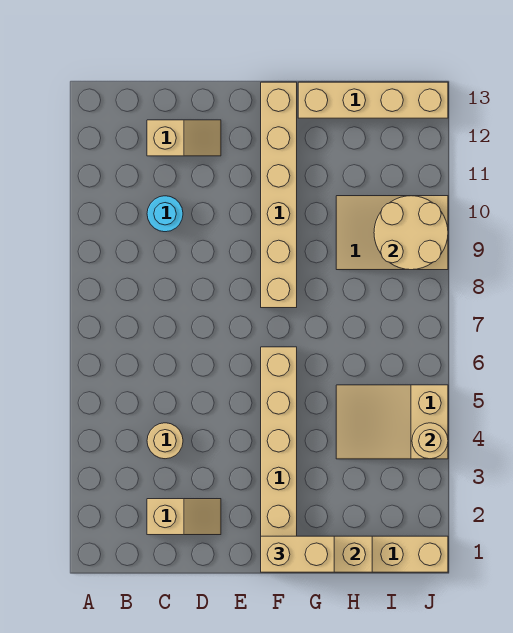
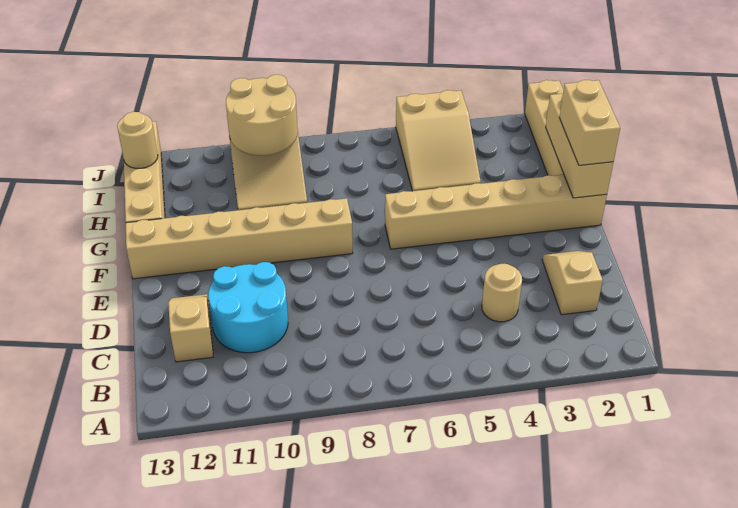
cyan 1x1 round brick [147,196,183,232] -> cyan 2x2 round brick [208,262,288,353]
tan 1x1 round brick [412,423,448,459] -> tan 1x1 round brick moved to [117,112,158,168]

